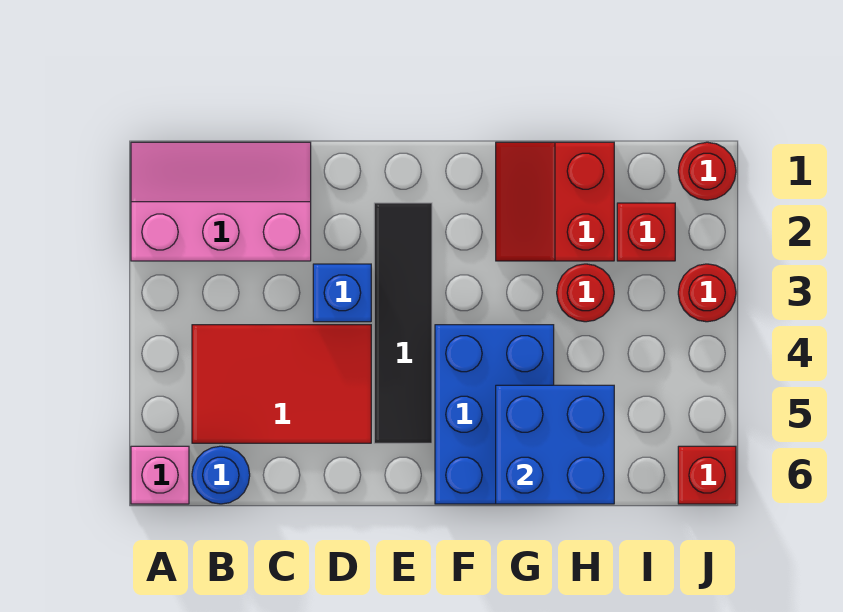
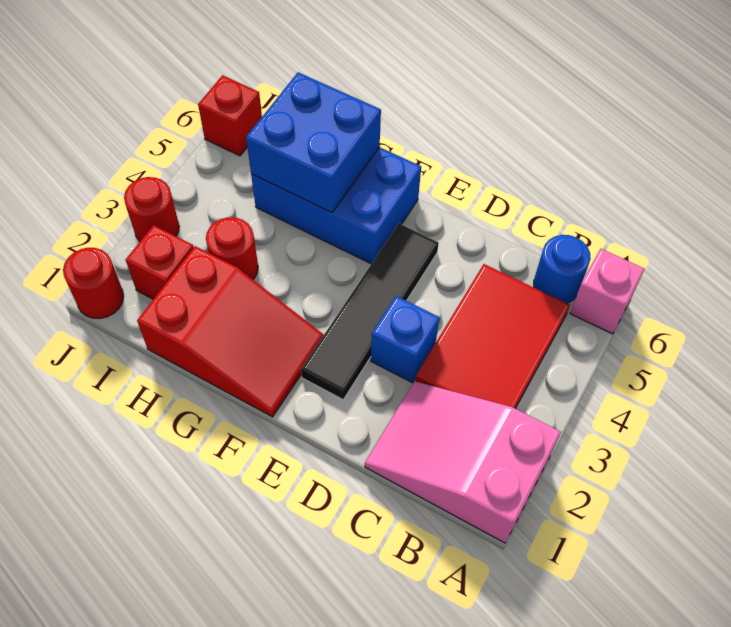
pink 2x3 slope [131,142,311,261] -> pink 2x3 slope turned to [365,381,561,543]
red 2x3 tile [192,325,371,443] -> red 2x3 tile turned to [415,264,570,409]
blue 2x3 brick [435,325,554,504] -> blue 2x3 brick turned to [251,147,421,264]
red 2x2 slope [496,142,614,261] -> red 2x3 slope [137,246,324,417]

